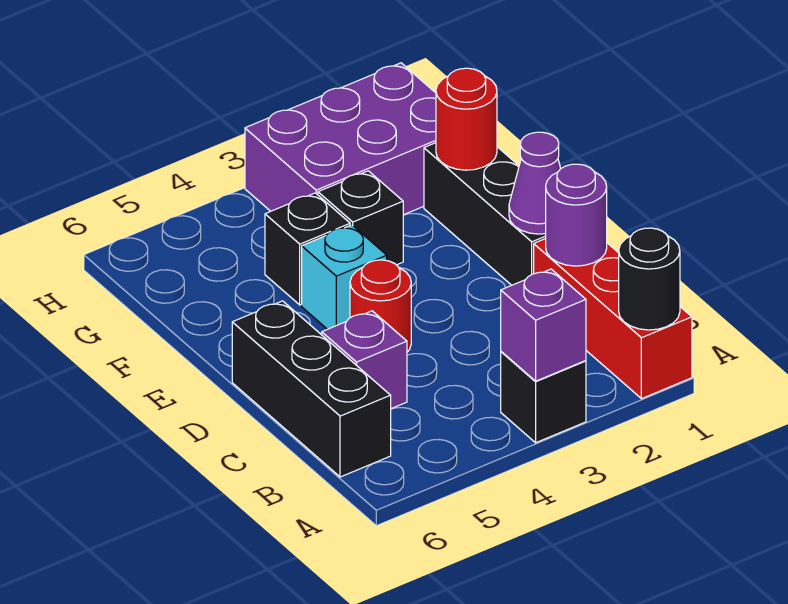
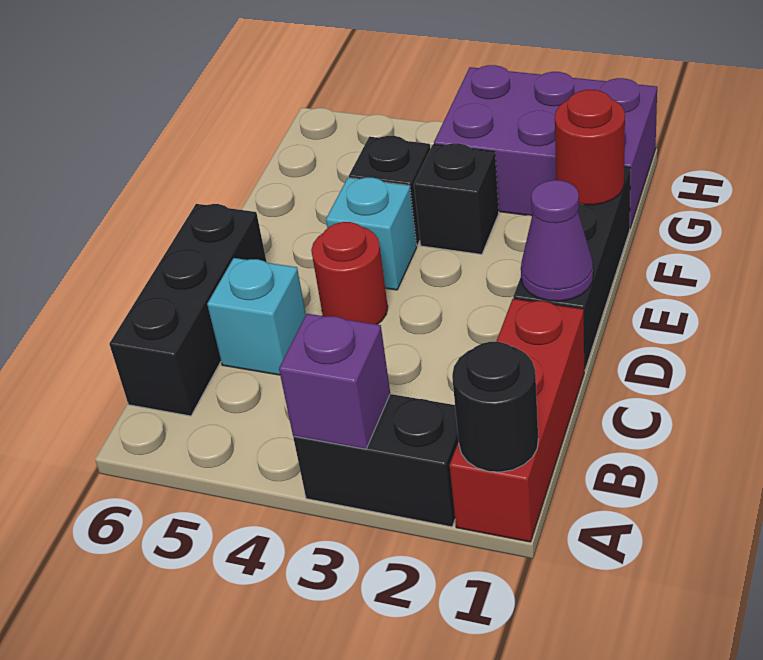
black 1x1 brick [501,352,586,443] -> black 1x2 brick [293,394,459,527]
purple 1x1 round brick [546,164,607,266] -> none
purple 1x1 brick [322,311,407,409] -> cyan 1x1 brick [207,258,306,375]

